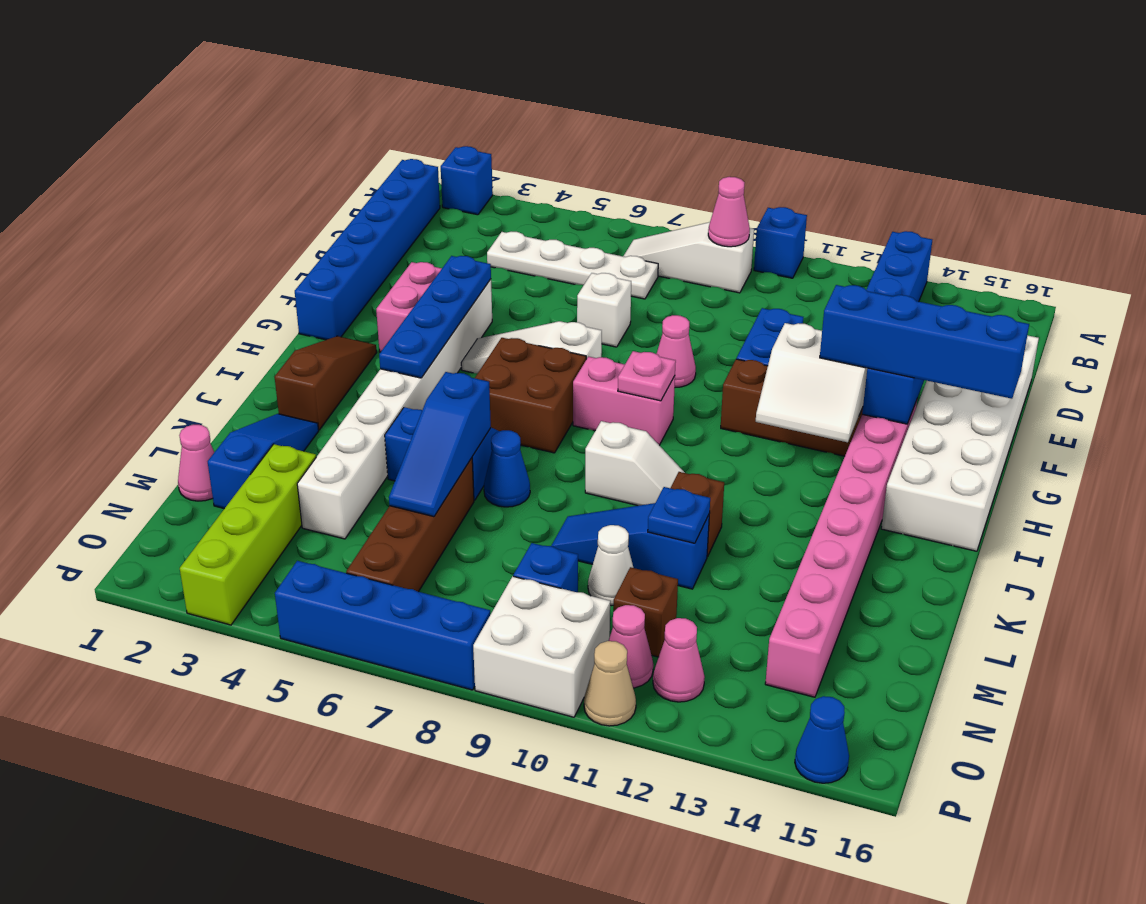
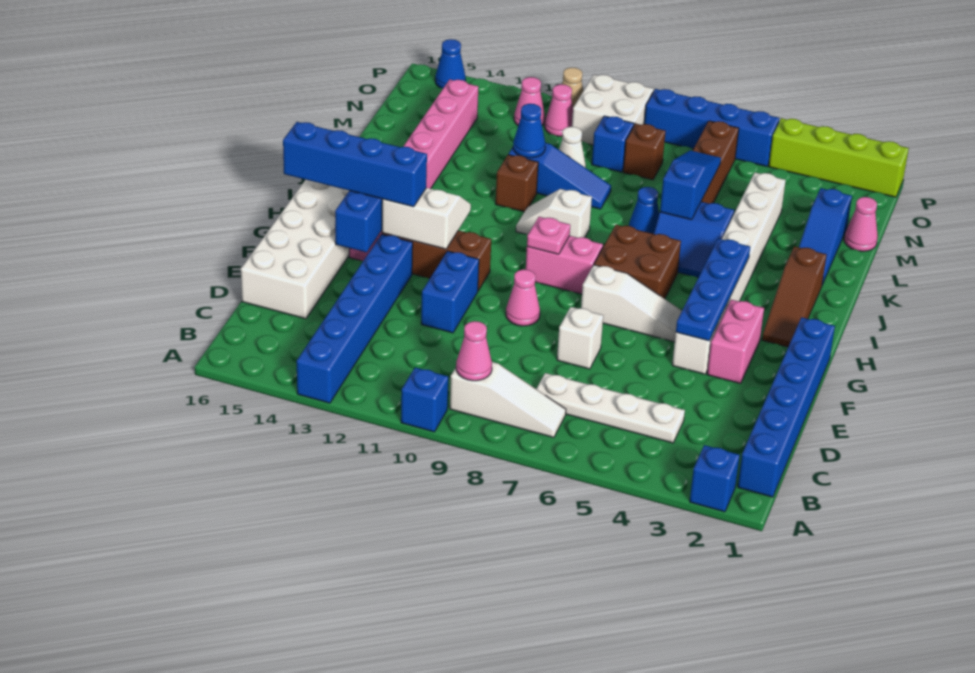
blue 1x1 plate [648,487,710,543] -> blue 1x1 cone [513,104,545,158]
lime 1x4 brick [180,444,316,625] -> lime 1x4 brick turned to [769,118,909,197]
brown 1x1 brick [613,567,678,657] -> brown 1x1 brick moved to [623,124,666,180]

